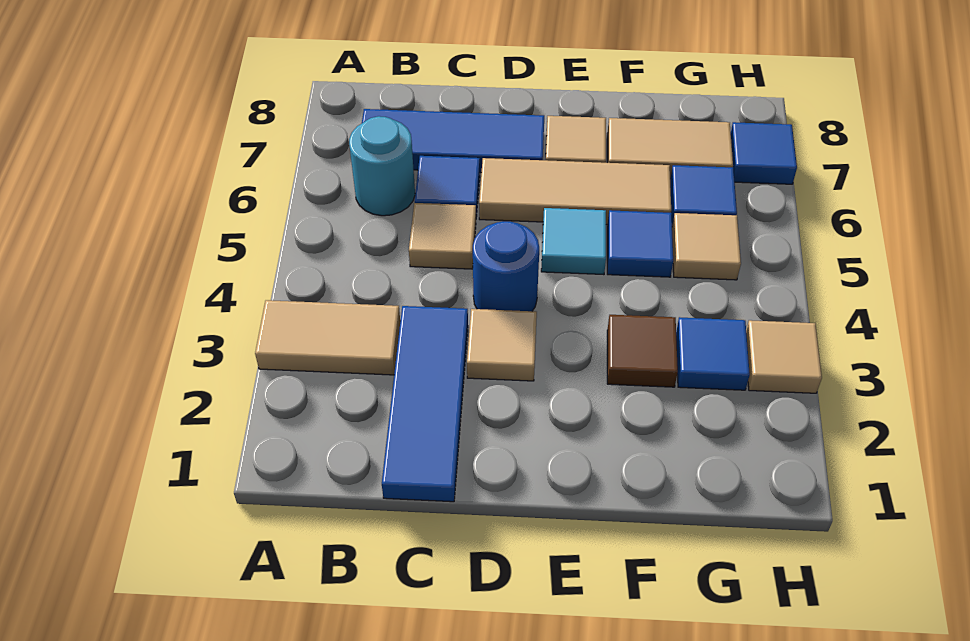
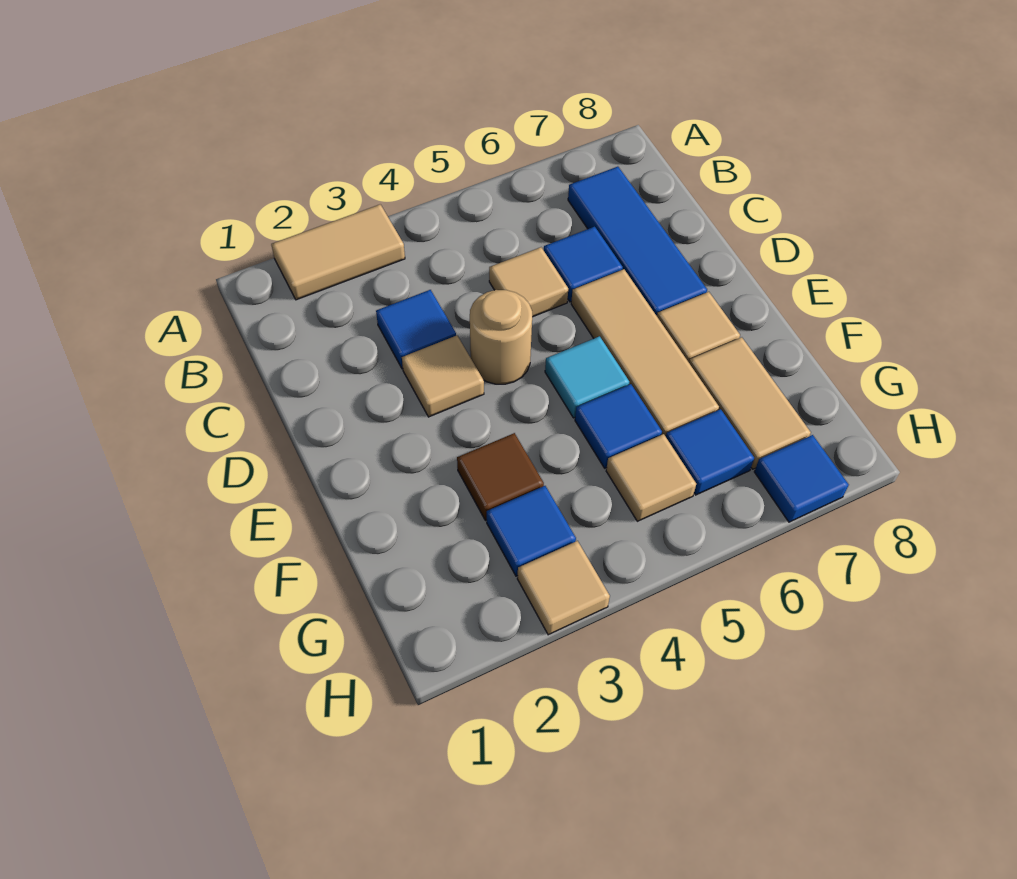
tan 1x2 tile [255,300,400,375] -> tan 1x2 tile turned to [271,204,405,300]
cyan 1x1 round brick [349,116,415,216] -> none
blue 1x3 tile [382,306,468,502] -> blue 1x1 tile [376,290,456,369]
blue 1x1 round brick [473,221,539,311] -> tan 1x1 round brick [470,290,532,384]

